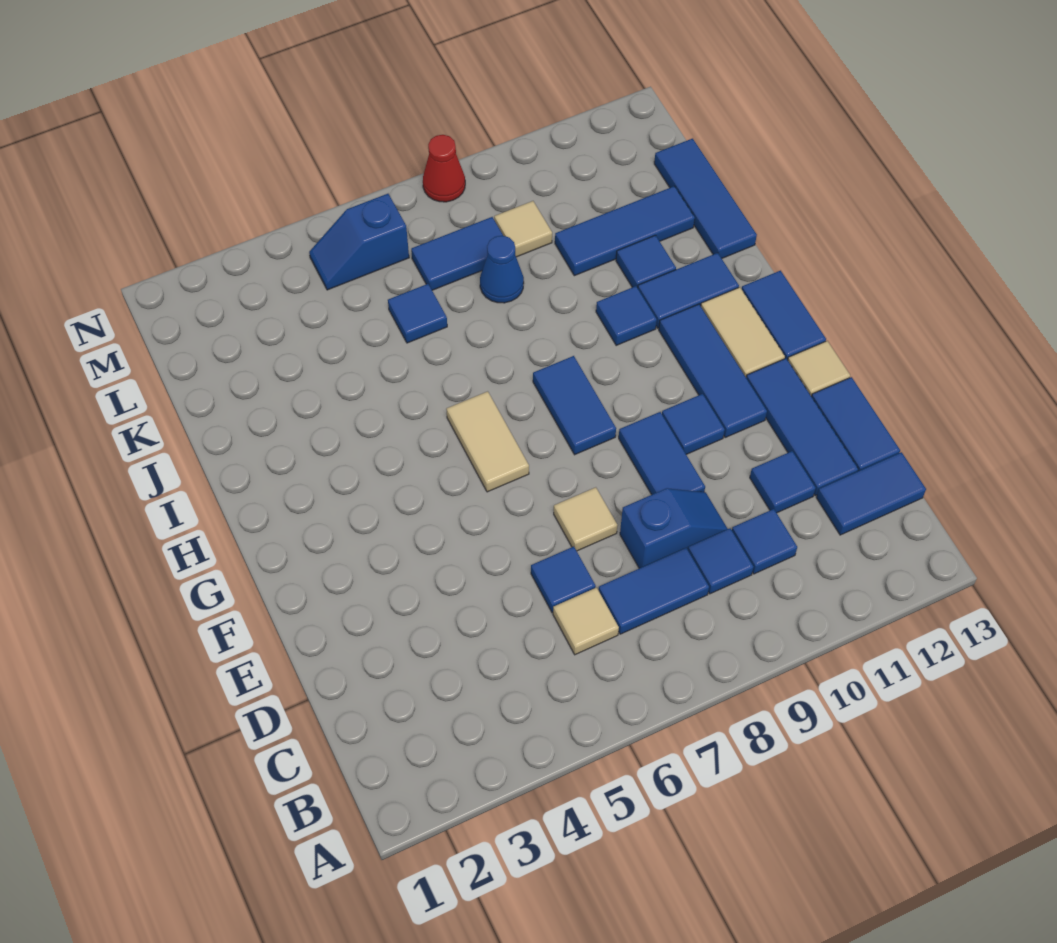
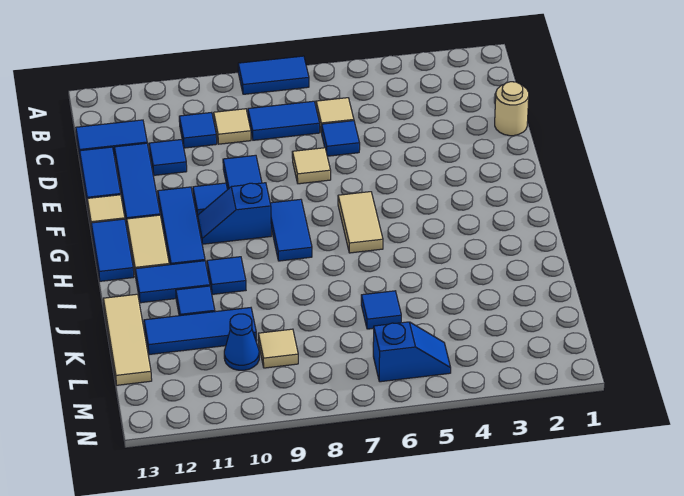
blue 1x1 tile [688,529,754,594] -> tan 1x1 tile [214,109,251,144]
none -> tan 1x1 round brick [495,82,529,136]
blue 1x2 slope [620,488,728,568] -> blue 1x2 slope moved to [198,183,271,244]
blue 1x3 tile [654,139,757,258] -> tan 1x3 tile [103,294,152,385]
blue 1x1 cone [480,236,524,303] -> blue 1x1 cone moved to [224,314,259,370]
blue 1x2 tile [411,217,503,290] -> blue 1x2 tile moved to [238,56,309,94]
red 1x1 cone [423,135,465,202] -> none

